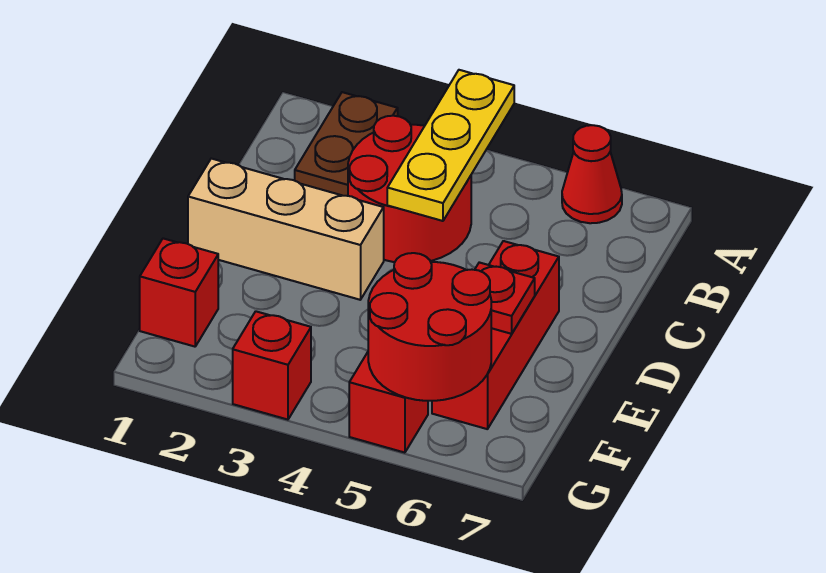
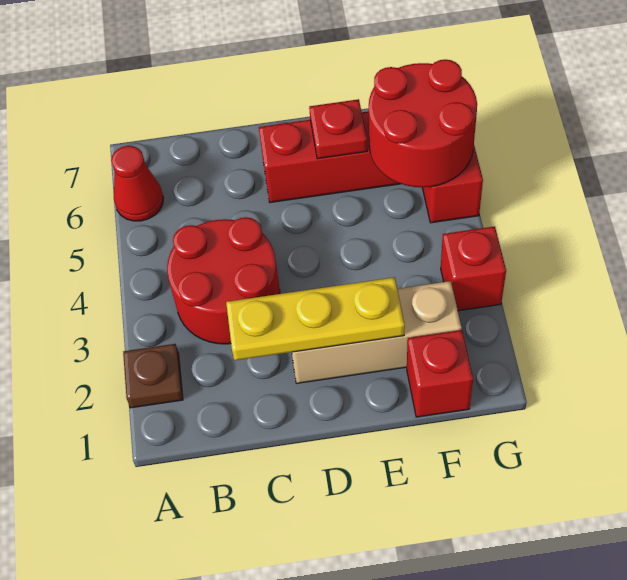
brown 1x2 plate [295,92,398,196] -> brown 1x1 plate [123,344,183,408]
yellow 1x3 plate [387,70,514,221] -> yellow 1x3 plate moved to [226,277,405,360]
tan 1x3 brick [188,159,384,300] -> tan 1x3 brick turned to [292,281,462,383]

